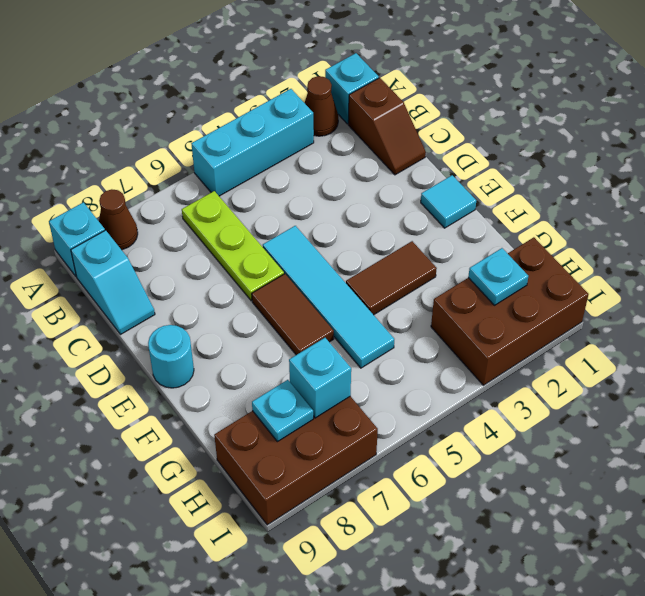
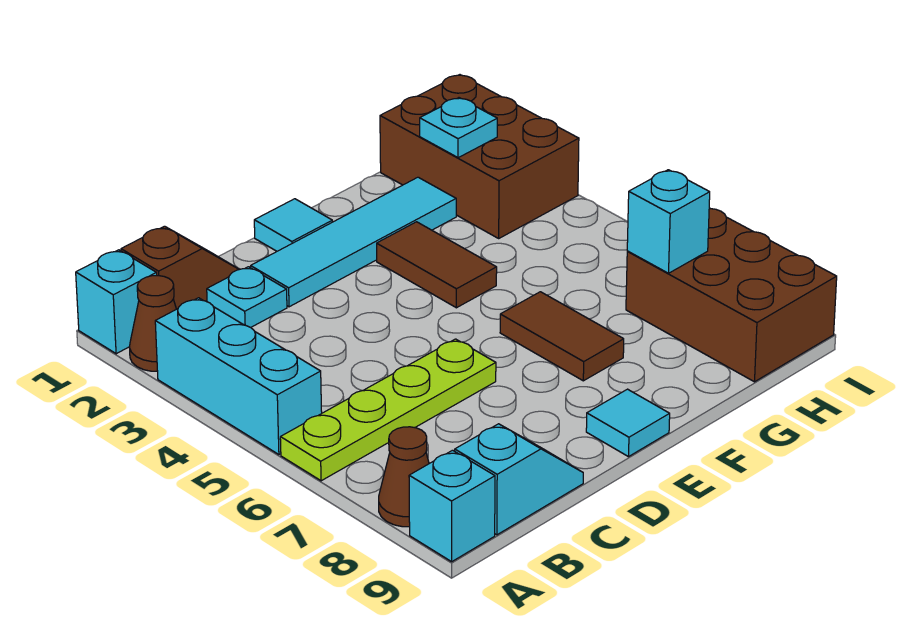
lime 1x3 plate [182,191,284,301] -> lime 1x4 plate [280,339,496,481]
cyan 1x4 tile [263,226,394,368] -> cyan 1x4 tile moved to [251,177,456,307]
brown 1x2 tile [252,274,334,355] -> brown 1x2 tile turned to [500,292,624,381]
cyan 1x1 round brick [148,325,194,388] -> cyan 1x1 tile [586,389,670,457]
cyan 1x1 plate [252,380,313,442] -> cyan 1x1 plate moved to [207,267,287,327]

